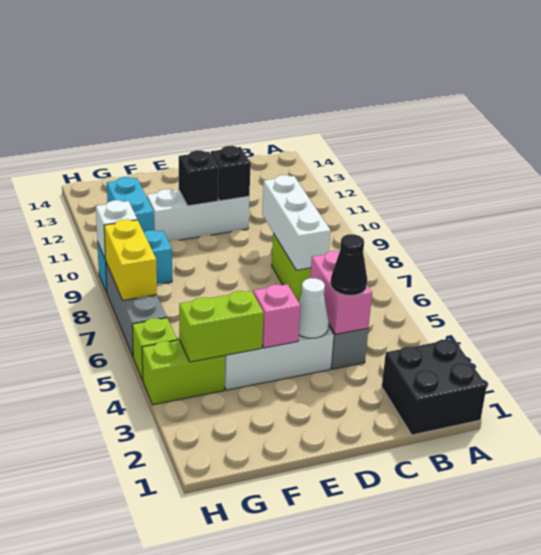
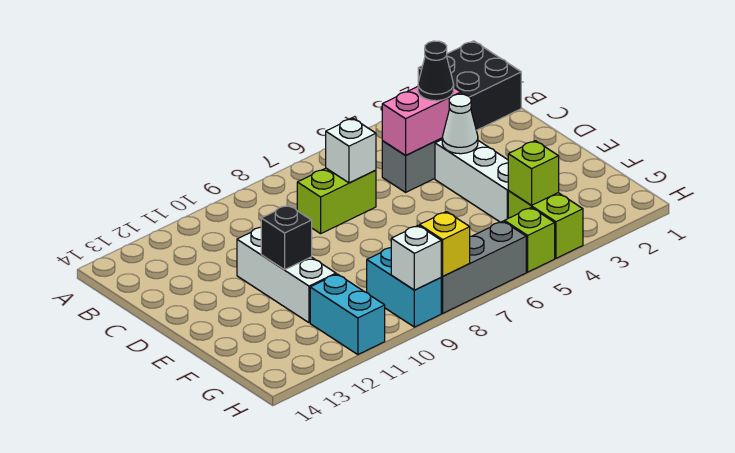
white 1x3 brick [262,175,331,270] -> white 1x1 brick [326,118,376,183]
black 1x1 brick [211,146,251,201] -> none
pink 1x1 brick [253,284,300,348] -> none
lime 1x2 brick [179,291,264,362] -> lime 1x1 brick [508,141,559,205]
cyan 1x2 brick [107,177,154,232] -> cyan 1x2 brick turned to [310,274,385,355]
yellow 1x2 brick [104,219,157,300] -> yellow 1x1 brick [420,212,470,276]

